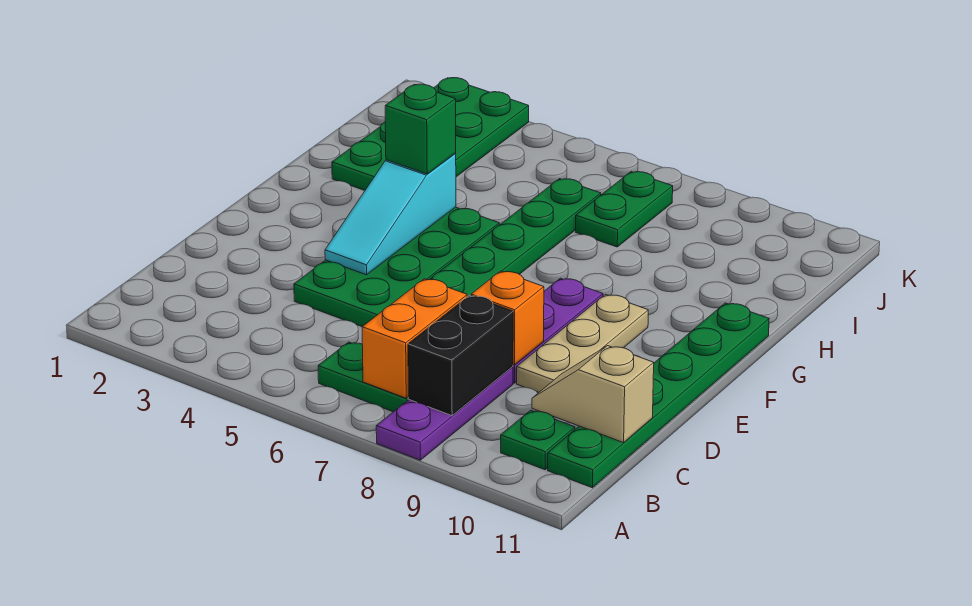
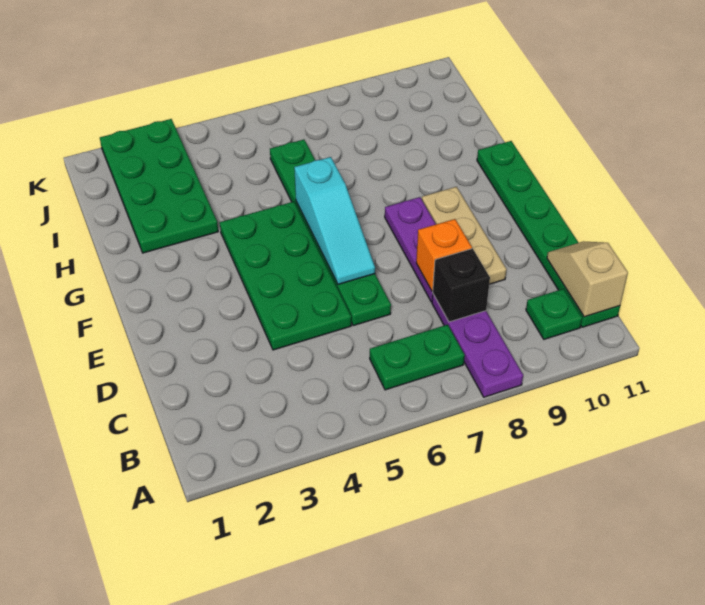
orange 1x2 brick [362,279,467,398] -> none
black 1x2 brick [408,295,513,416] -> black 1x1 brick [433,249,490,322]
tan 1x2 slope [532,346,654,443] -> tan 1x2 slope turned to [547,241,628,317]
cyan 1x3 slope [325,154,456,275] -> cyan 1x3 slope moved to [294,157,375,284]
green 1x1 brick [385,84,456,174] -> none
green 1x2 plate [576,172,673,247] -> none

